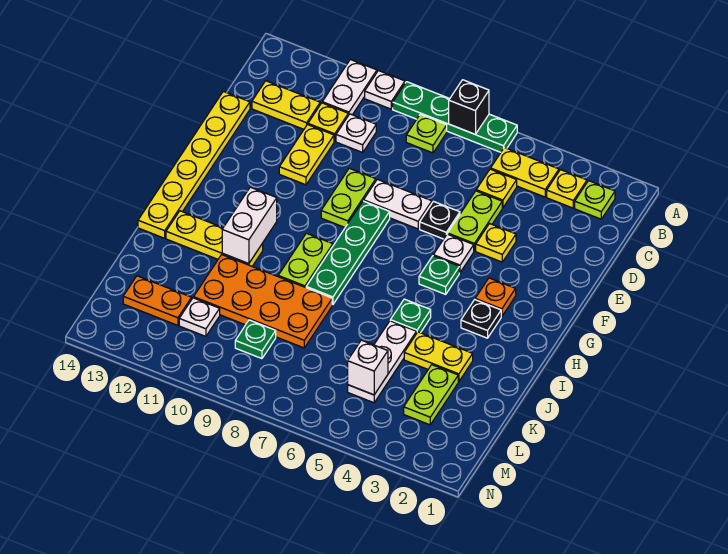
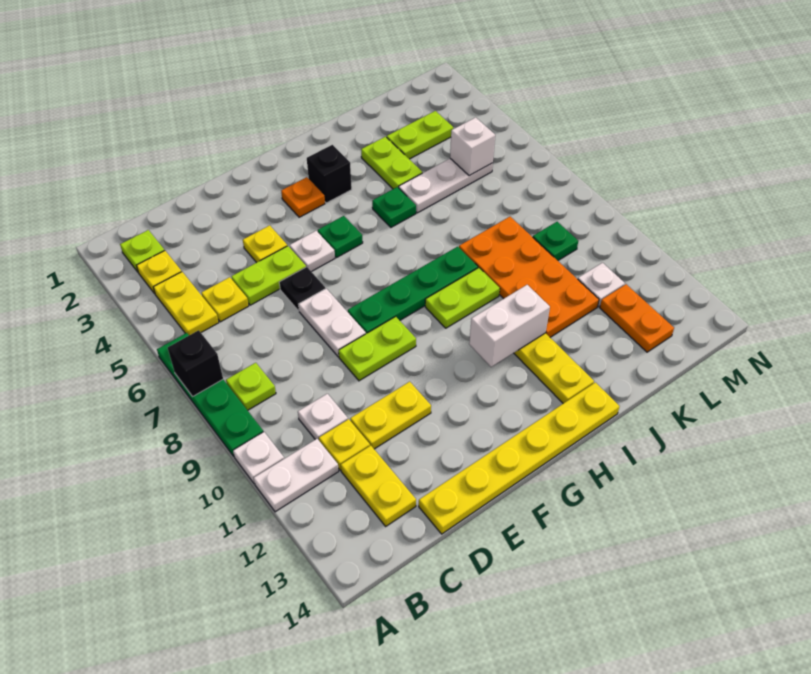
black 1x1 plate [461,300,501,338] -> black 1x1 brick [307,145,352,203]
yellow 1x2 plate [404,332,473,382] -> lime 1x2 plate [361,137,422,189]

